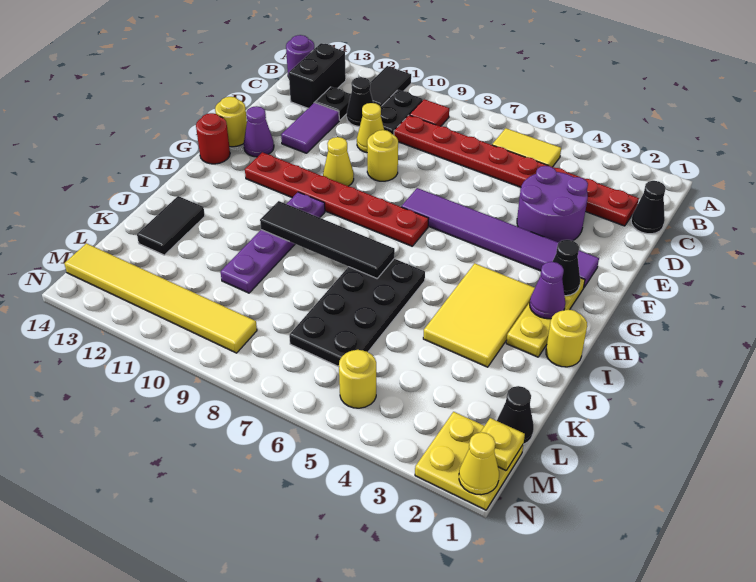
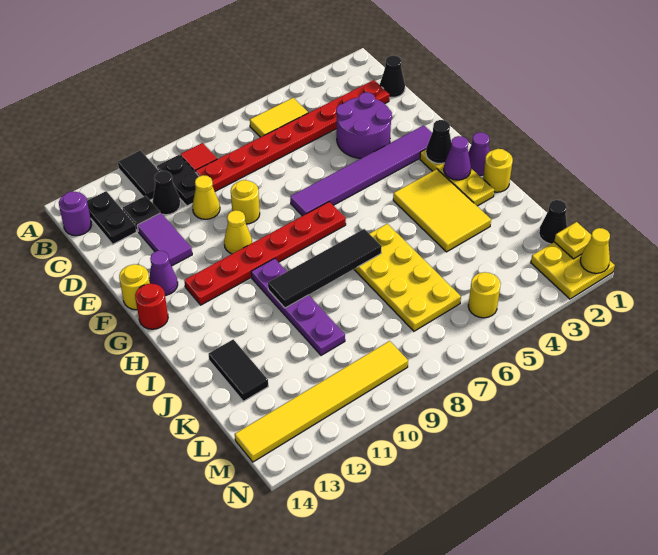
black 1x2 brick [289,43,346,108] -> black 1x2 plate [87,191,136,244]
none -> purple 1x1 cone [468,132,490,176]
black 2x4 plate [289,259,425,367] -> yellow 2x4 plate [354,224,461,331]

